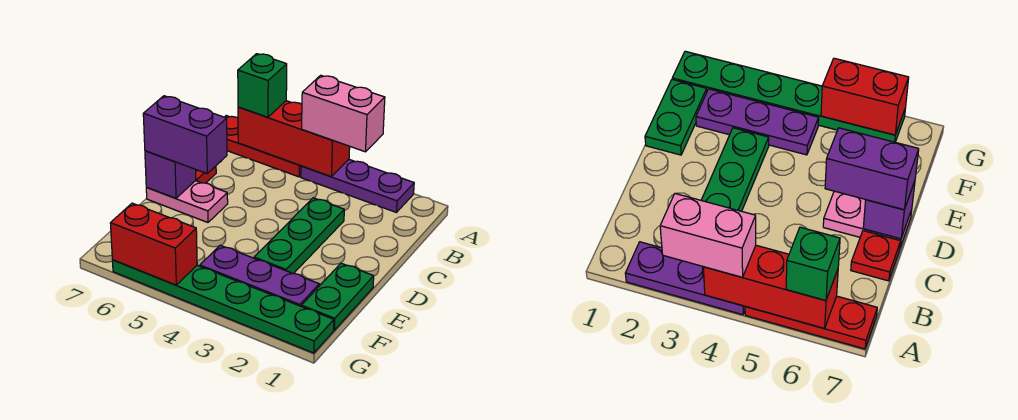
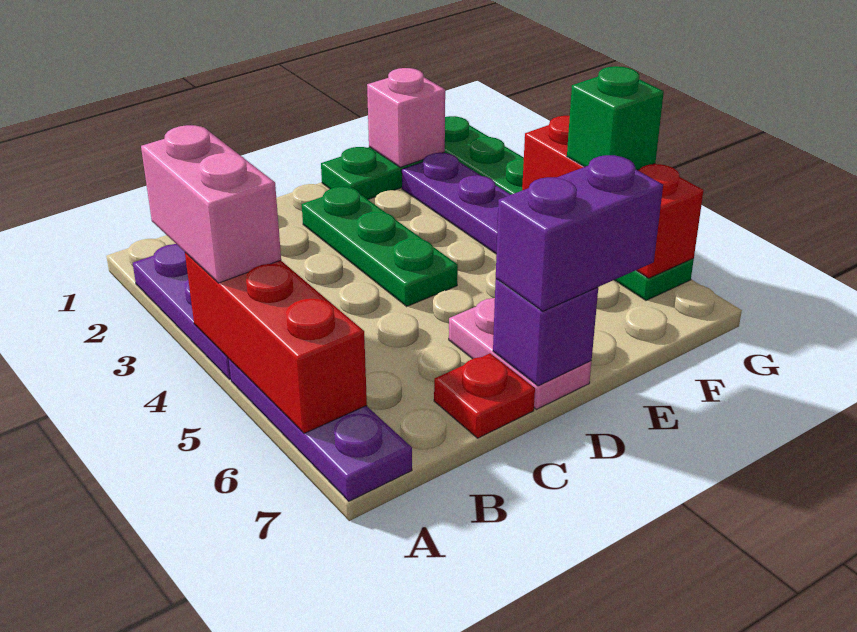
red 1x3 plate [225,116,301,177] -> purple 1x3 plate [229,359,412,501]
green 1x1 brick [238,54,287,117] -> green 1x1 brick moved to [567,66,664,170]
green 1x3 plate [254,198,344,274] -> green 1x3 plate turned to [302,187,458,306]
purple 1x2 brick [143,96,227,173] -> purple 1x2 brick turned to [496,155,663,311]
none -> pink 1x1 brick [367,68,445,167]
red 1x2 brick [110,203,197,285] -> red 1x3 brick [522,116,704,278]

